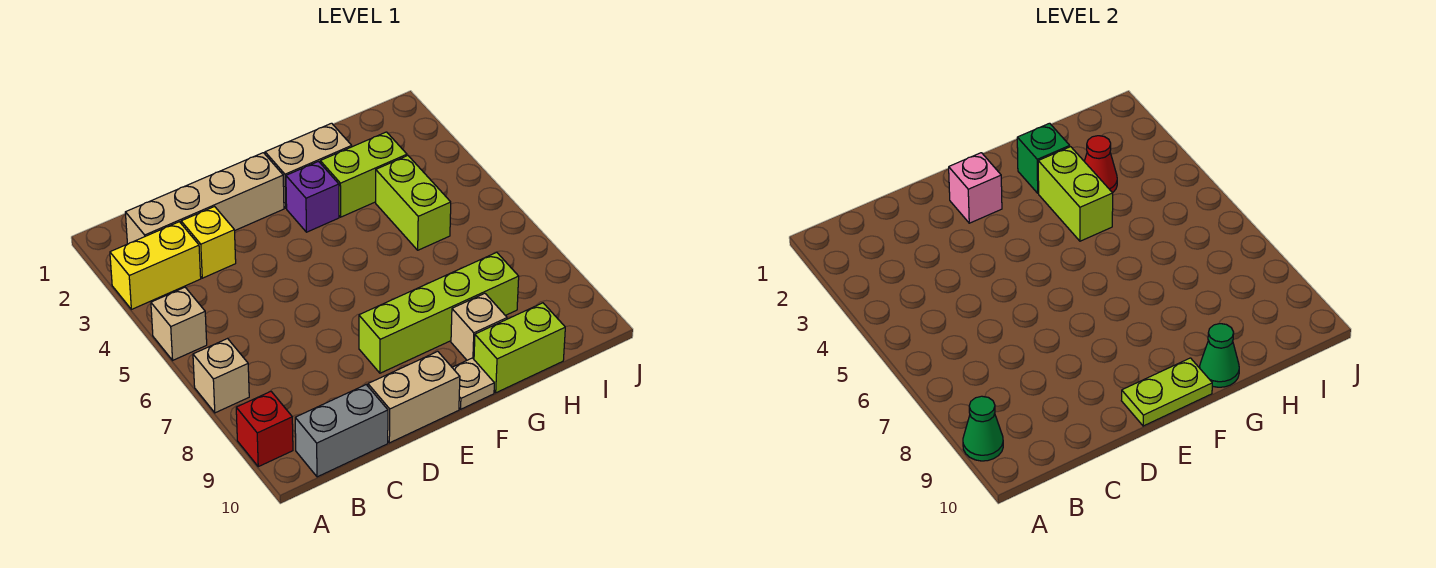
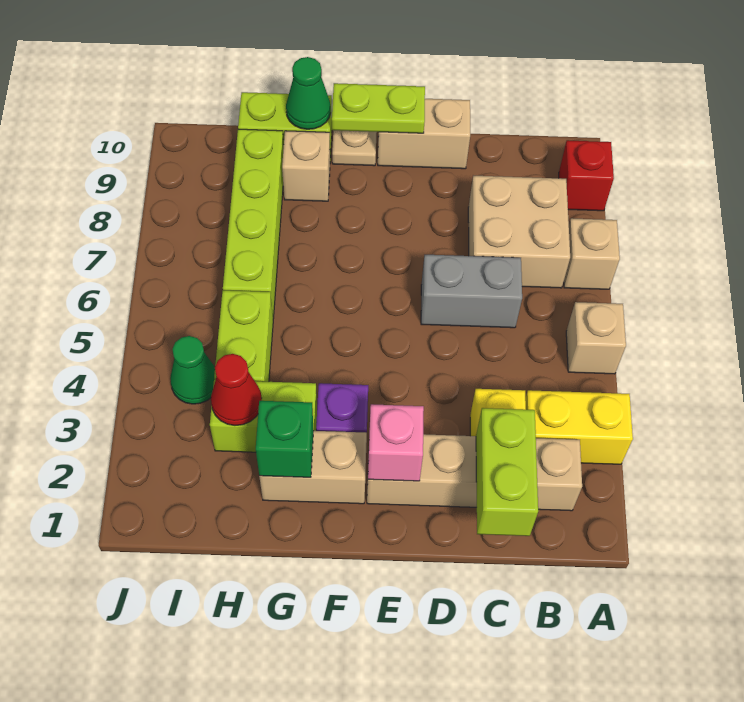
green 1x1 cone [963,396,1003,461] -> green 1x1 cone moved to [170,336,215,404]
none -> tan 2x2 brick [468,176,570,288]
grey 1x2 brick [295,385,388,477] -> grey 1x2 brick moved to [421,255,522,328]
lime 1x4 brick [359,252,519,373] -> lime 1x4 brick turned to [223,129,284,318]
lime 1x2 brick [1038,147,1113,241] -> lime 1x2 brick moved to [476,408,538,536]

